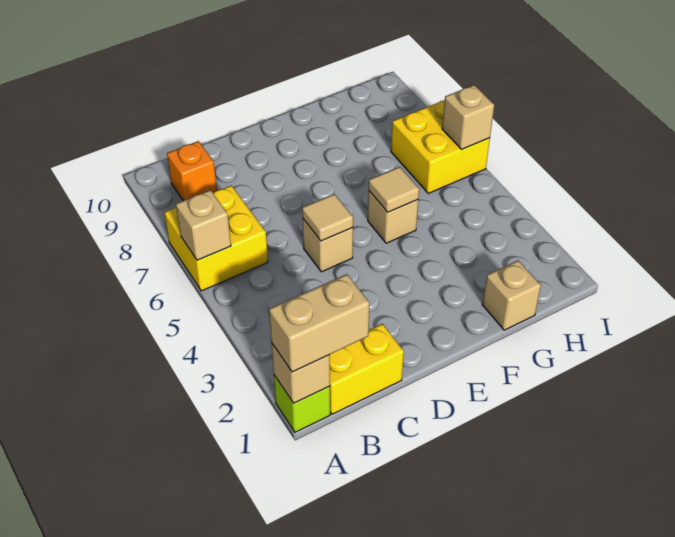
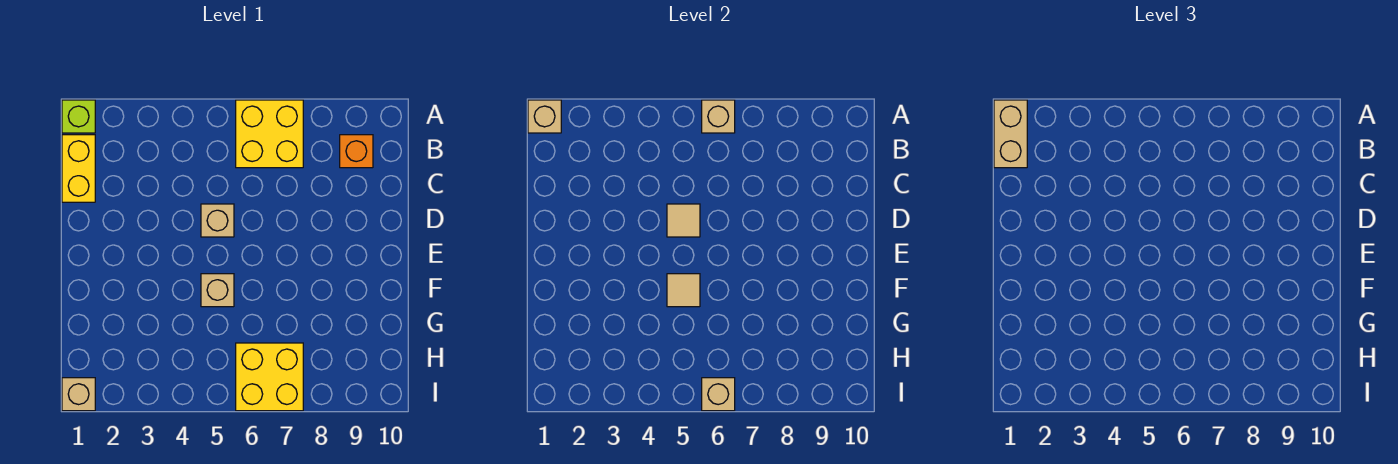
tan 1x1 brick [482,260,541,330] -> tan 1x1 brick moved to [62,378,95,411]

